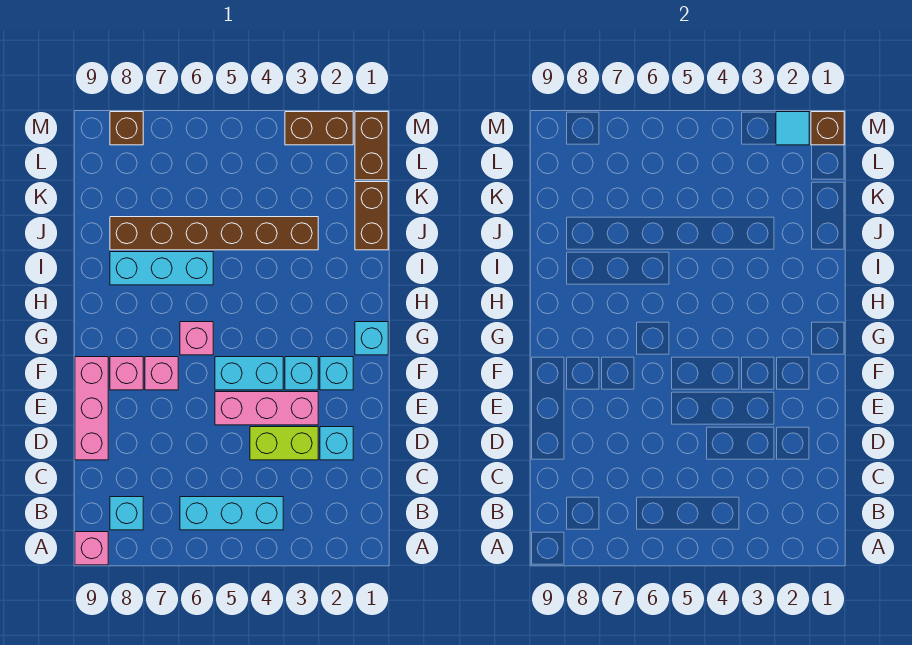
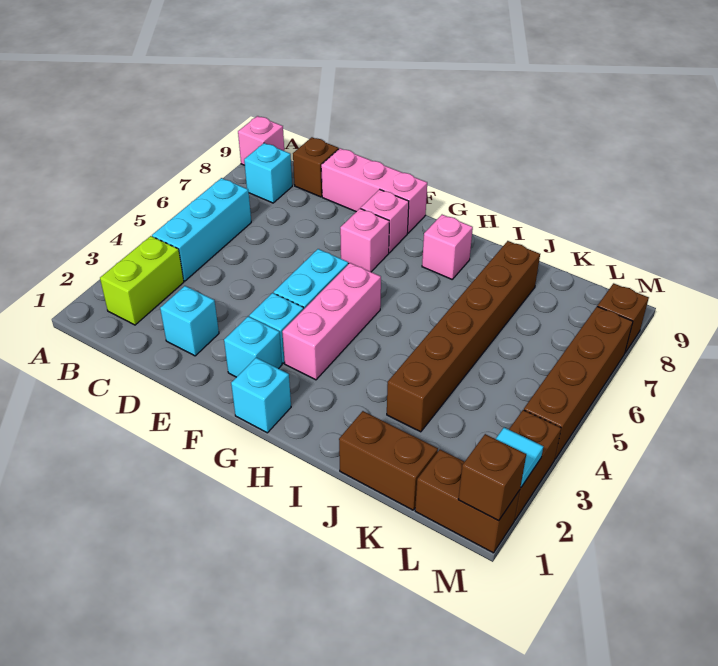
none -> brown 1x1 brick [293,137,339,197]
lime 1x2 brick [250,427,318,460] -> lime 1x2 brick moved to [100,236,184,325]
pink 1x3 brick [215,392,318,425] -> pink 1x3 brick moved to [282,263,381,380]
pink 1x1 brick [180,322,213,355] -> pink 1x1 brick moved to [422,215,473,279]
cyan 1x3 brick [110,252,213,285] -> none
none -> brown 1x4 brick [524,306,633,459]

